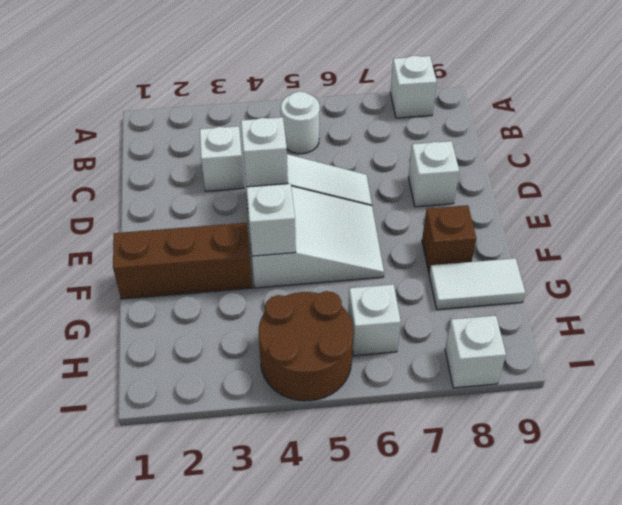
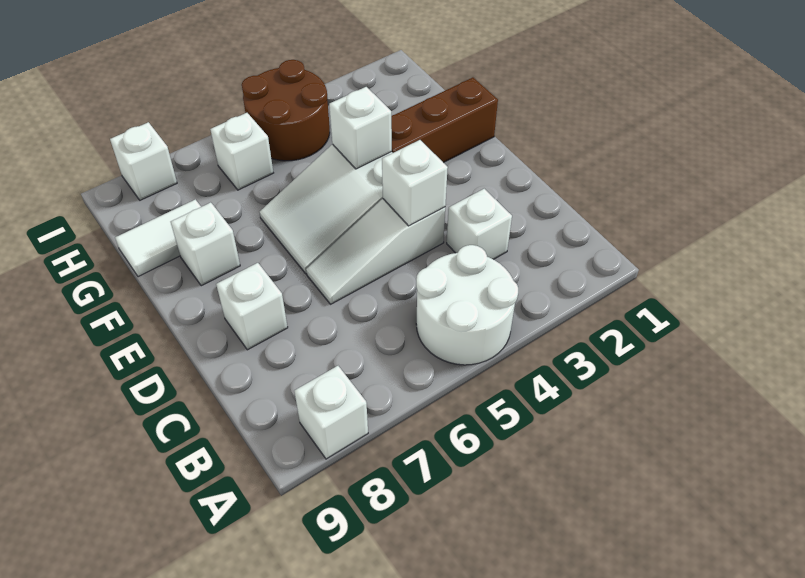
white 1x1 round brick [281,92,320,154] -> white 2x2 round brick [416,245,518,365]
brown 1x1 brick [422,205,476,274] -> white 1x1 brick [171,202,240,286]

